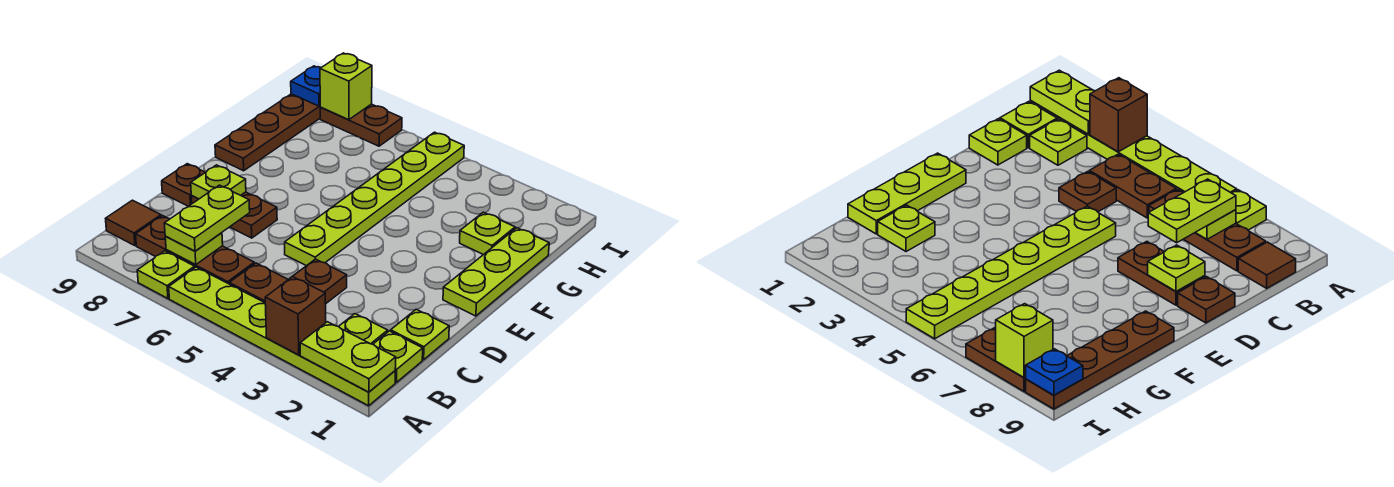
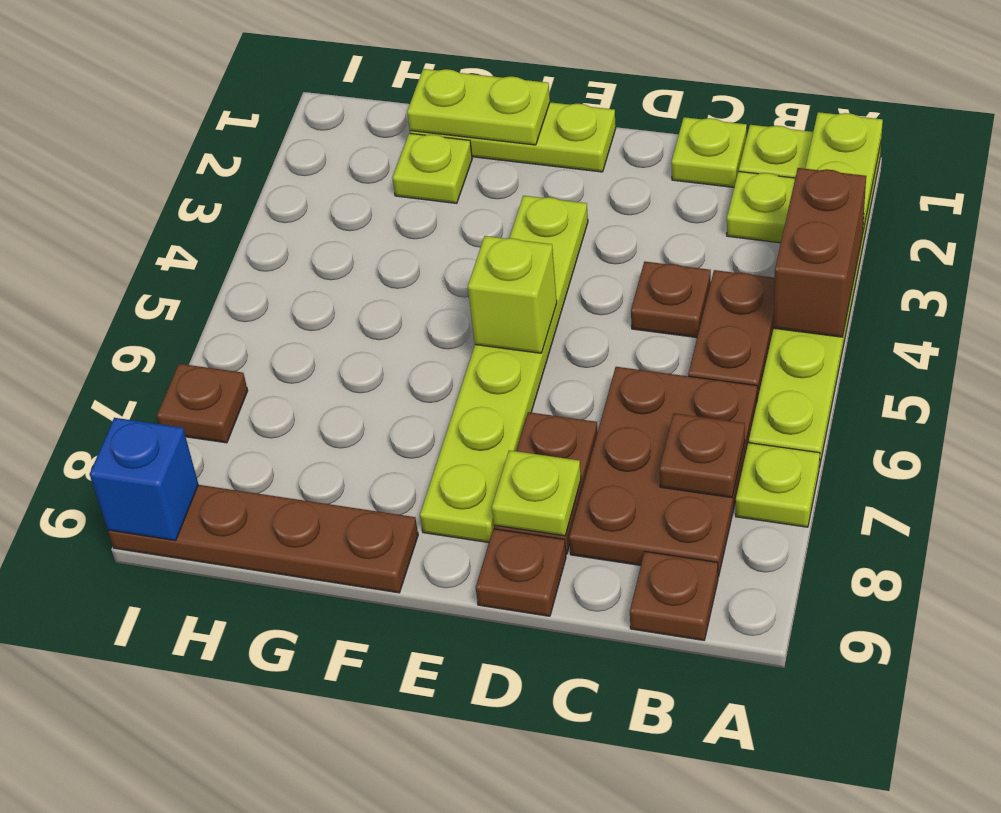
brown 1x1 brick [265,277,326,355] -> brown 1x2 brick [773,168,866,337]
brown 1x3 plate [136,216,254,284] -> brown 2x3 plate [569,367,757,577]
lime 1x1 plate [165,233,223,265] -> brown 1x1 plate [660,413,745,498]
lime 1x2 plate [164,185,250,251] -> lime 1x2 plate moved to [407,69,550,145]
brown 1x1 tile [106,200,161,246] -> brown 1x1 plate [630,552,718,640]
lime 1x6 plate [285,132,464,266] -> lime 1x6 plate turned to [420,196,588,543]
brown 1x2 plate [320,104,402,146] -> brown 1x1 plate [157,364,248,443]
lime 1x1 brick [320,53,372,120] -> lime 1x1 brick moved to [468,236,557,353]
blue 1x1 plate [291,66,321,106] -> blue 1x1 brick [90,418,198,541]

